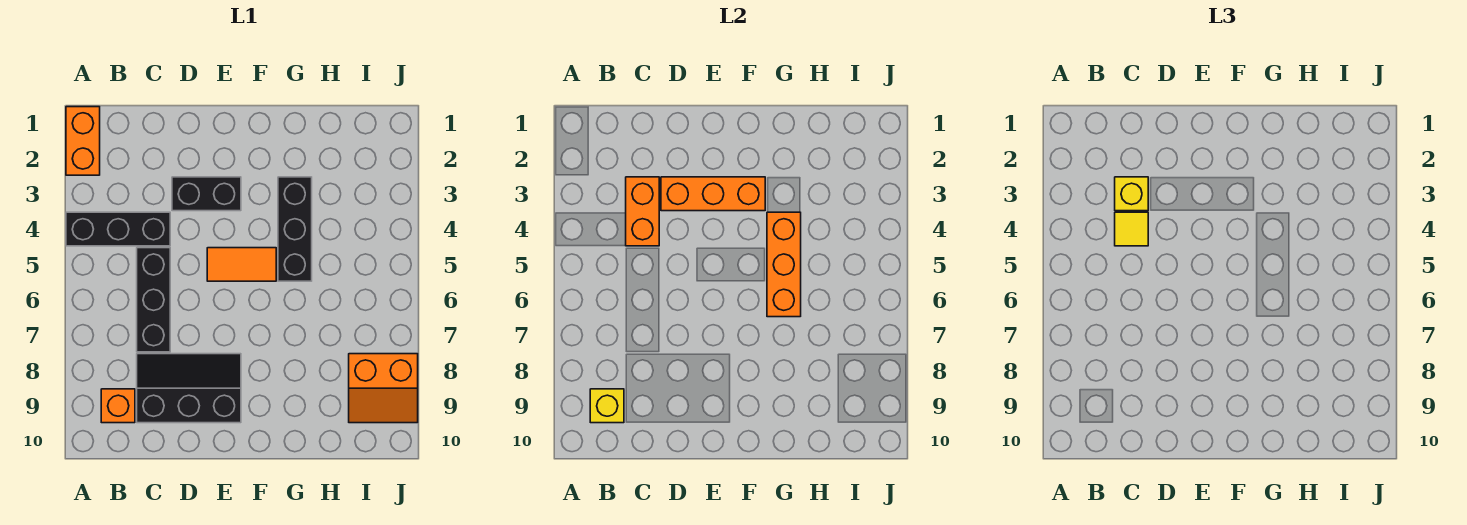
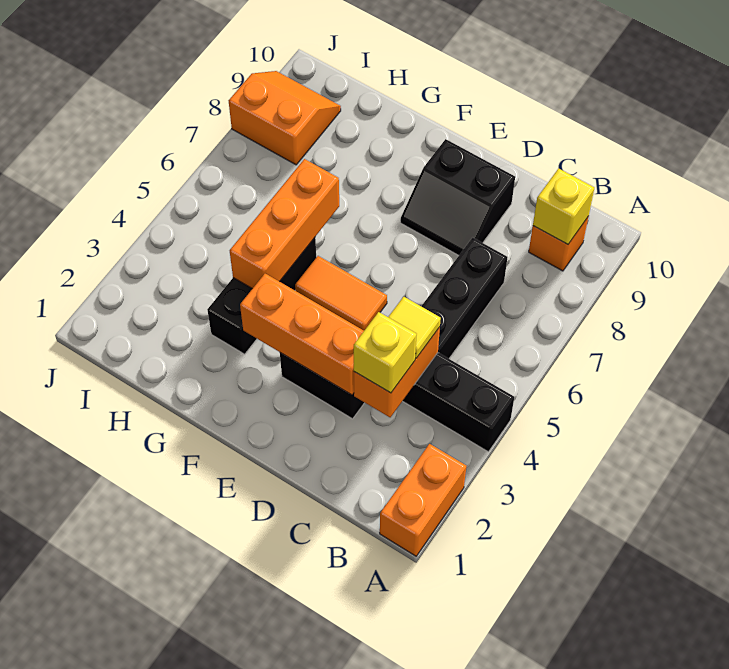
black 2x3 slope [137,354,241,423] -> black 2x2 slope [400,139,515,255]

